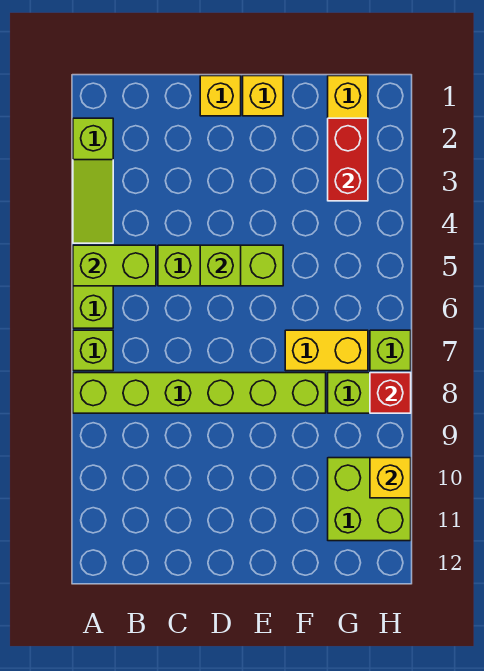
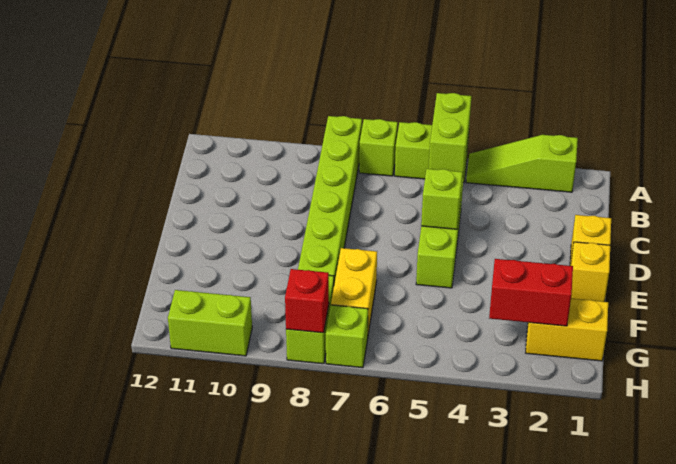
lime 2x2 brick [328,458,411,541] -> lime 1x2 brick [168,290,252,356]
yellow 1x1 brick [370,458,411,498] -> none

